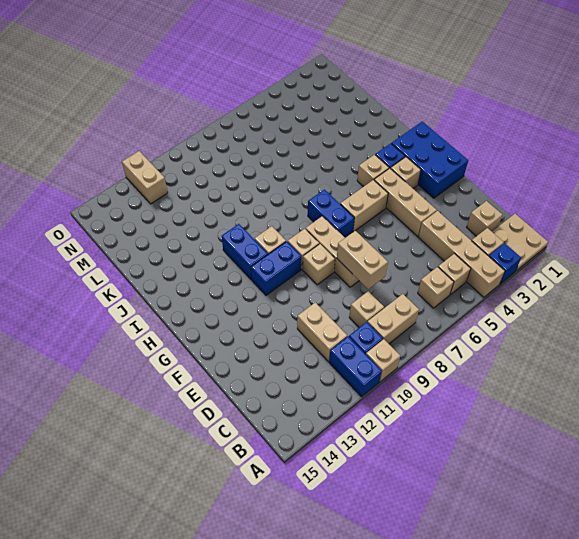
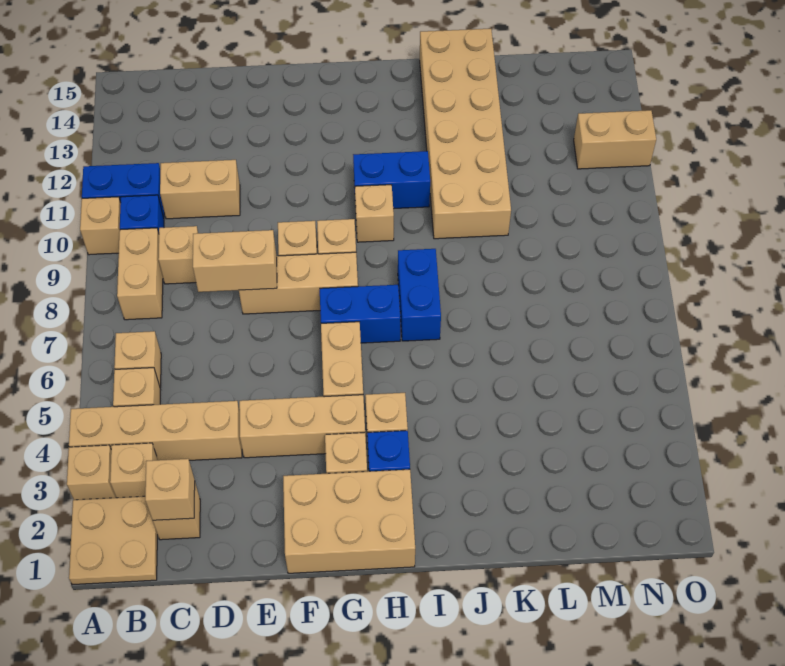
blue 1x1 brick [489,243,521,284] -> tan 1x1 brick [67,445,116,500]
none -> tan 1x1 brick [145,459,195,520]
blue 2x3 brick [391,121,468,198] -> tan 2x3 brick [283,469,415,573]
blue 1x2 brick [251,241,301,295] -> blue 1x2 brick moved to [398,249,441,341]
none -> tan 2x6 brick [420,29,511,239]

